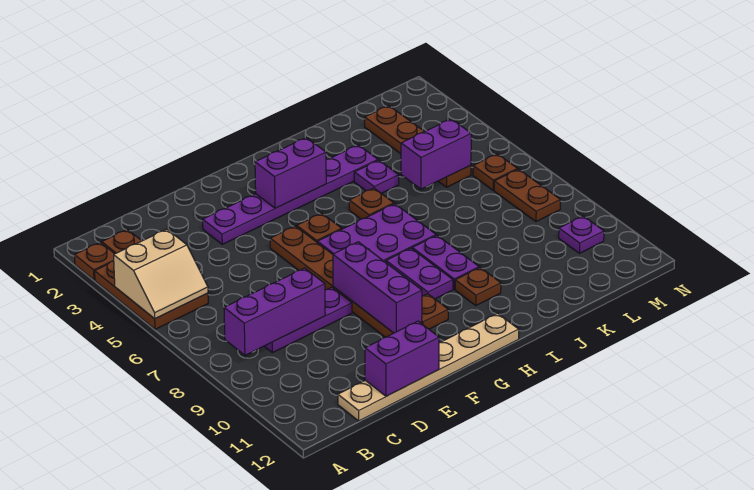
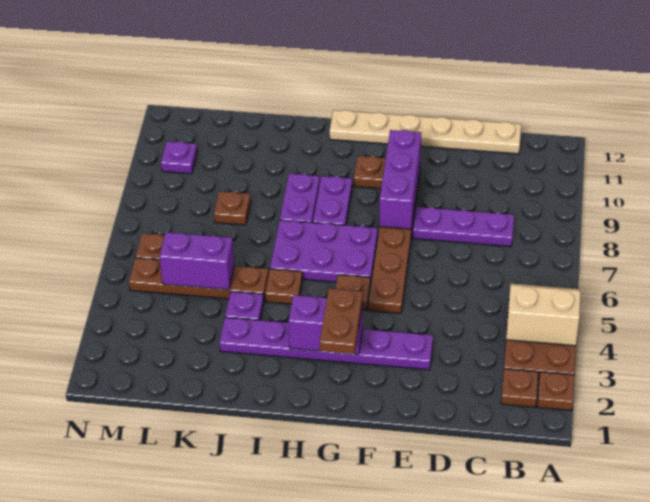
purple 1x3 brick [224,268,325,355] -> none
purple 1x2 brick [365,321,439,396] -> none
brown 1x1 plate [455,268,501,306] -> brown 1x1 plate moved to [214,191,251,225]
brown 1x4 plate [365,106,471,187] -> brown 1x4 plate turned to [129,258,269,299]
brown 1x2 plate [494,169,560,222] -> brown 1x2 plate moved to [320,289,363,354]

